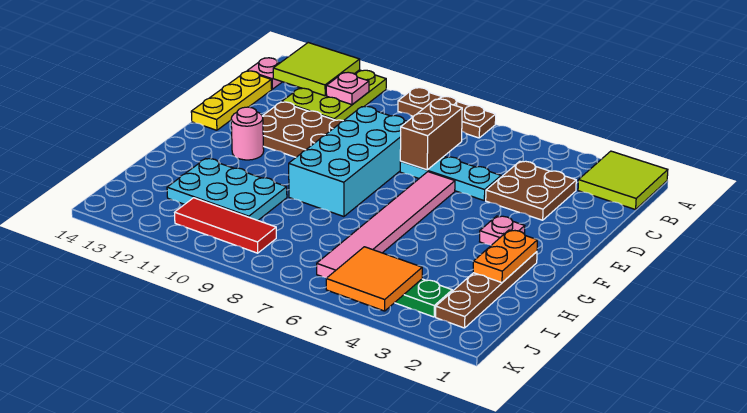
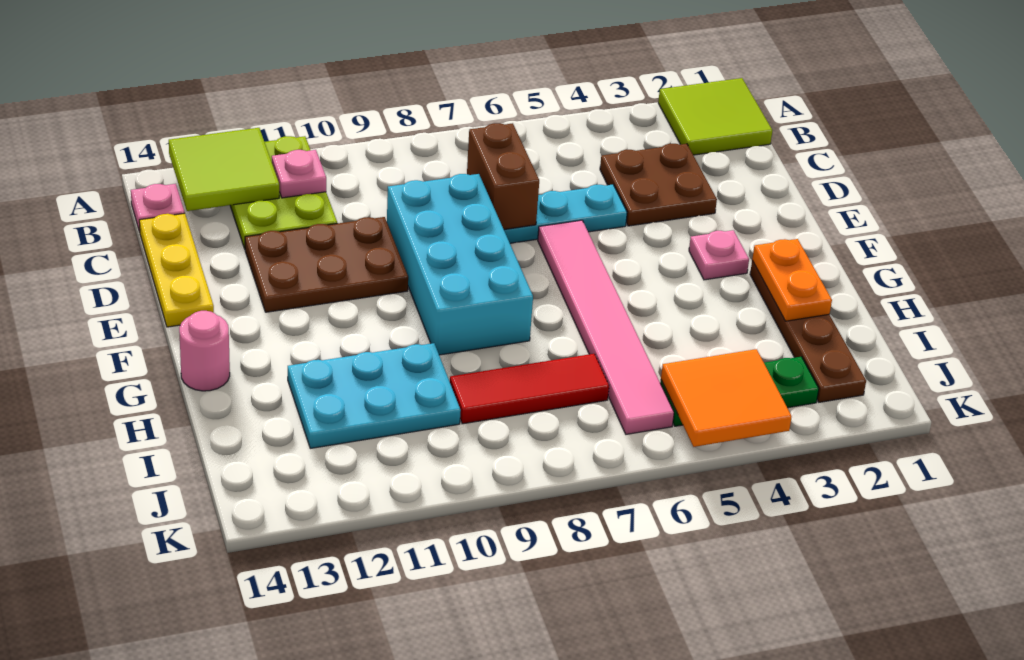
brown 1x3 plate [398,88,496,138] -> none
pink 1x1 round brick [231,107,264,160] -> pink 1x1 round brick moved to [179,311,230,391]
red 1x3 tile [175,198,276,253] -> red 1x3 tile moved to [450,354,609,424]

